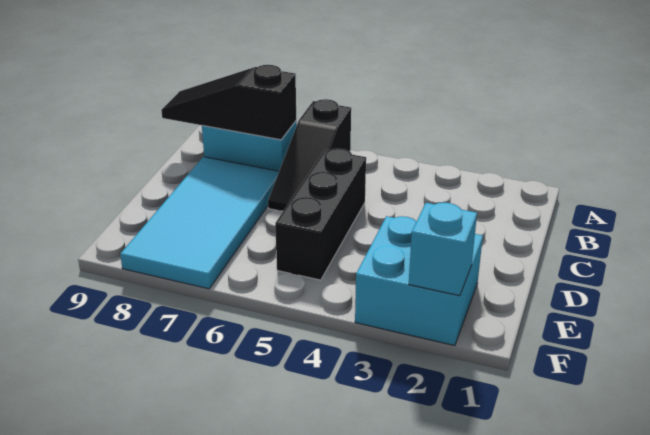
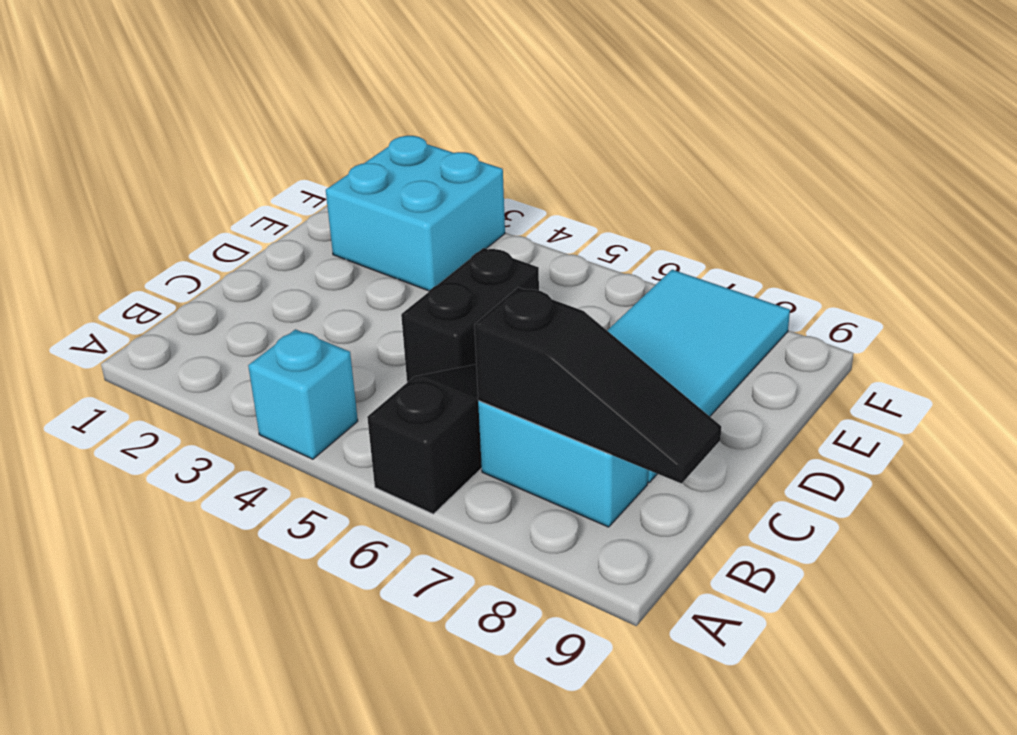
black 1x3 brick [275,149,366,280] -> black 1x2 brick [401,248,539,382]
cyan 1x1 brick [409,203,477,296] -> cyan 1x1 brick moved to [248,329,358,459]

